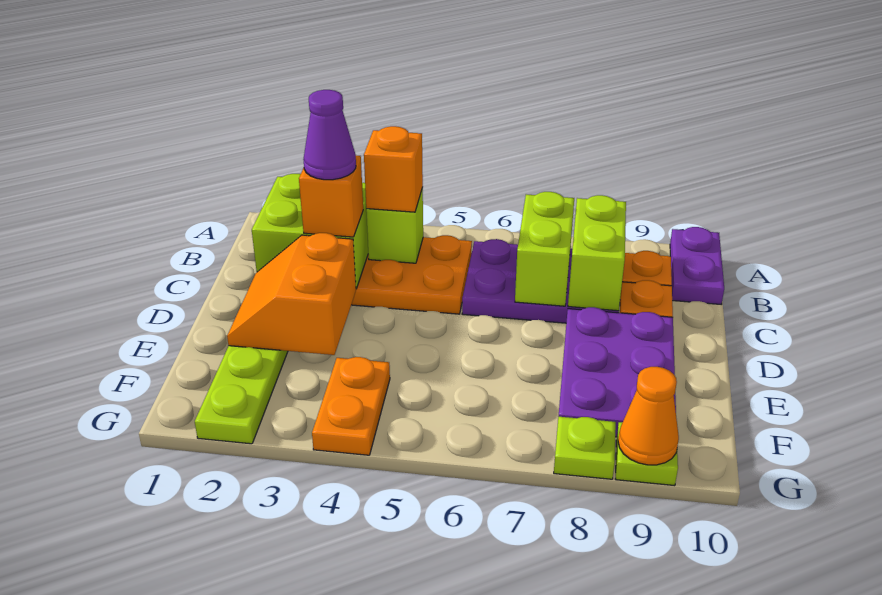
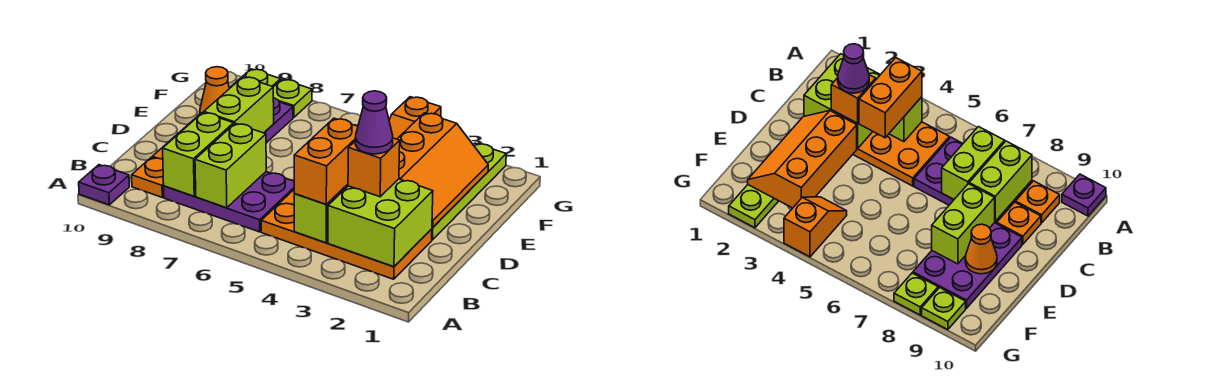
purple 1x2 plate [670,227,724,304] -> purple 1x1 plate [79,165,129,205]
orange 1x1 brick [364,126,423,212] -> orange 1x2 brick [294,118,358,204]
orange 2x2 slope [227,233,356,355] -> orange 2x3 slope [397,113,488,227]
none -> lime 1x2 brick [204,77,274,133]
orange 1x2 plate [312,357,390,455] -> orange 1x2 slope [389,97,441,139]
orange 1x1 cone [618,367,679,465] -> orange 1x1 cone moved to [200,67,230,114]

